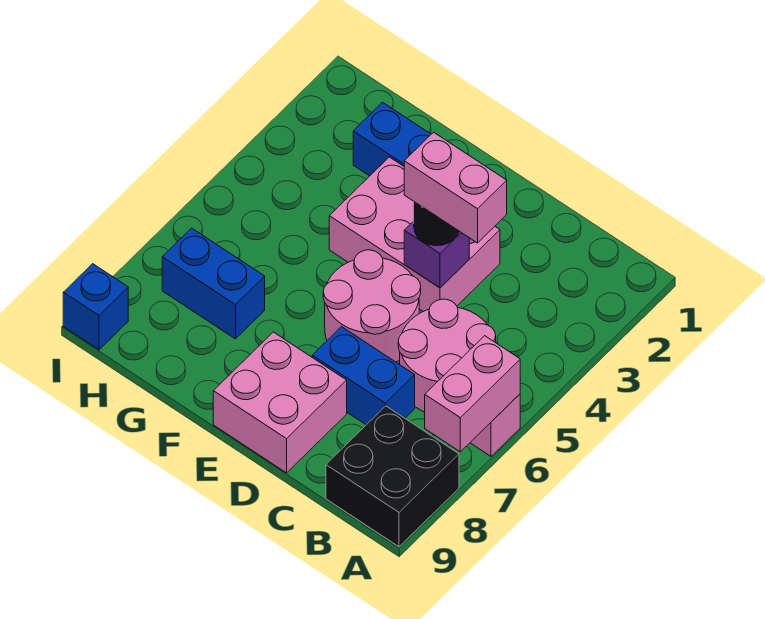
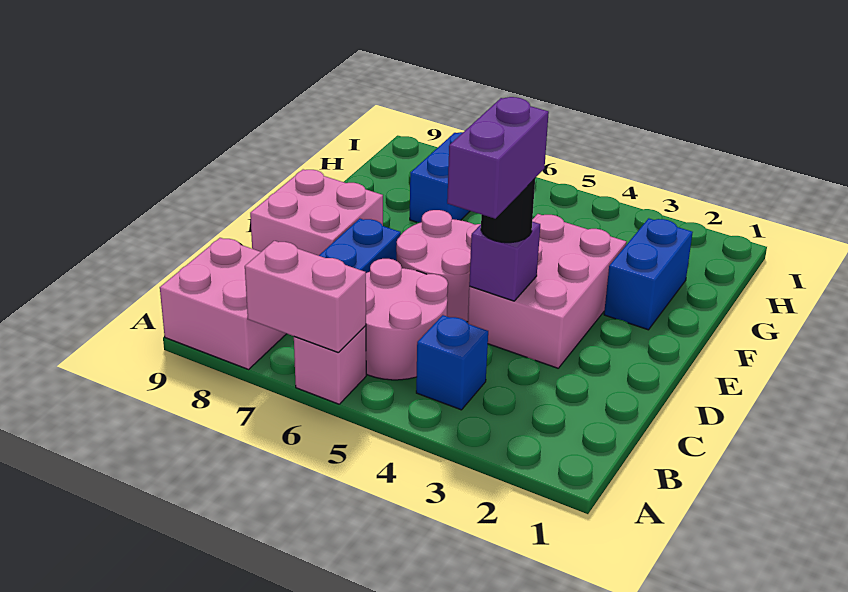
black 2x2 brick [326,406,459,547] -> pink 2x2 brick [160,238,286,369]
pink 1x2 brick [404,132,507,243] -> purple 1x2 brick [447,97,549,219]
blue 1x1 brick [63,264,128,350] -> blue 1x1 brick moved to [416,315,488,410]

